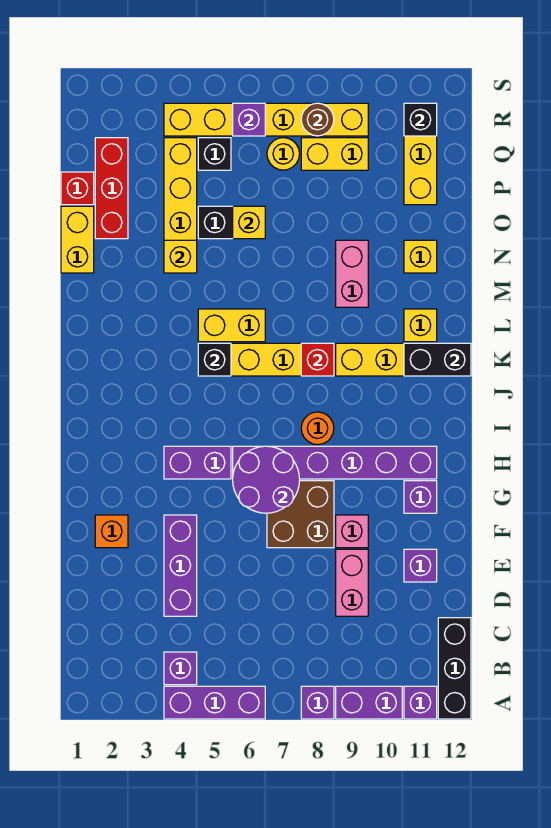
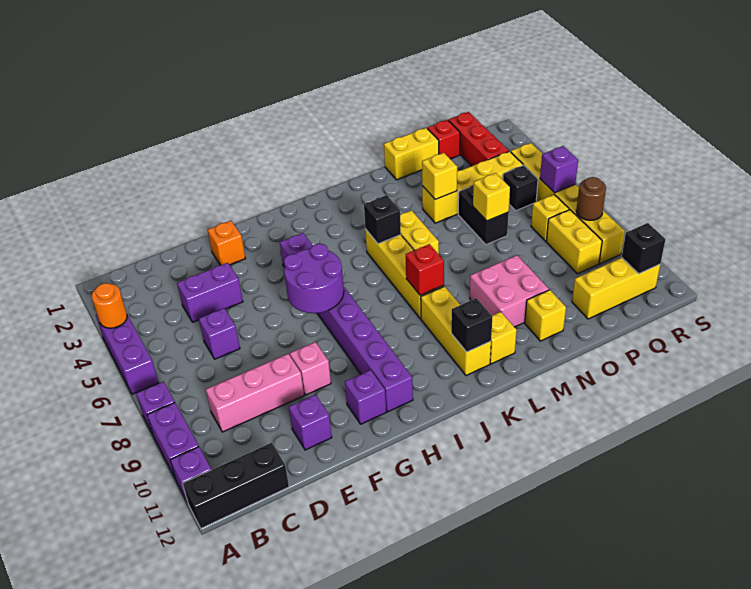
purple 1x1 brick [164,652,197,685] -> purple 1x1 brick moved to [199,308,240,359]
purple 1x3 brick [164,515,197,616] -> purple 1x2 brick [177,263,243,322]
pink 1x2 brick [336,549,368,616] -> pink 1x3 brick [206,354,304,432]
brown 2x2 brick [267,481,334,548] -> none
orange 1x1 round brick [301,412,334,445] -> orange 1x1 round brick moved to [92,283,127,328]
black 1x2 brick [404,343,471,376] -> black 1x1 brick [451,298,492,352]
pink 1x2 brick [336,240,368,307] -> pink 2x2 brick [470,255,549,327]
red 1x3 brick [95,138,128,239] -> red 1x3 brick turned to [449,112,509,166]
yellow 1x1 round brick [267,138,300,170] -> yellow 1x1 brick [531,195,569,241]

